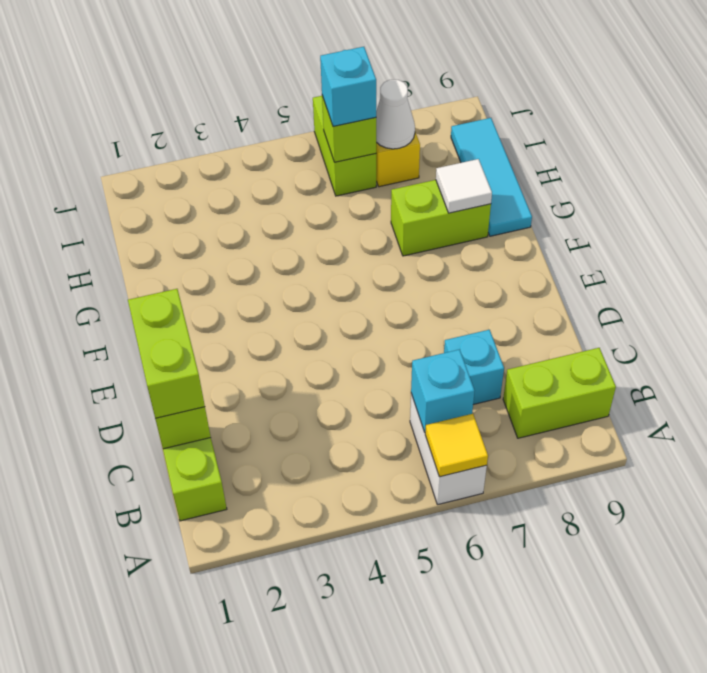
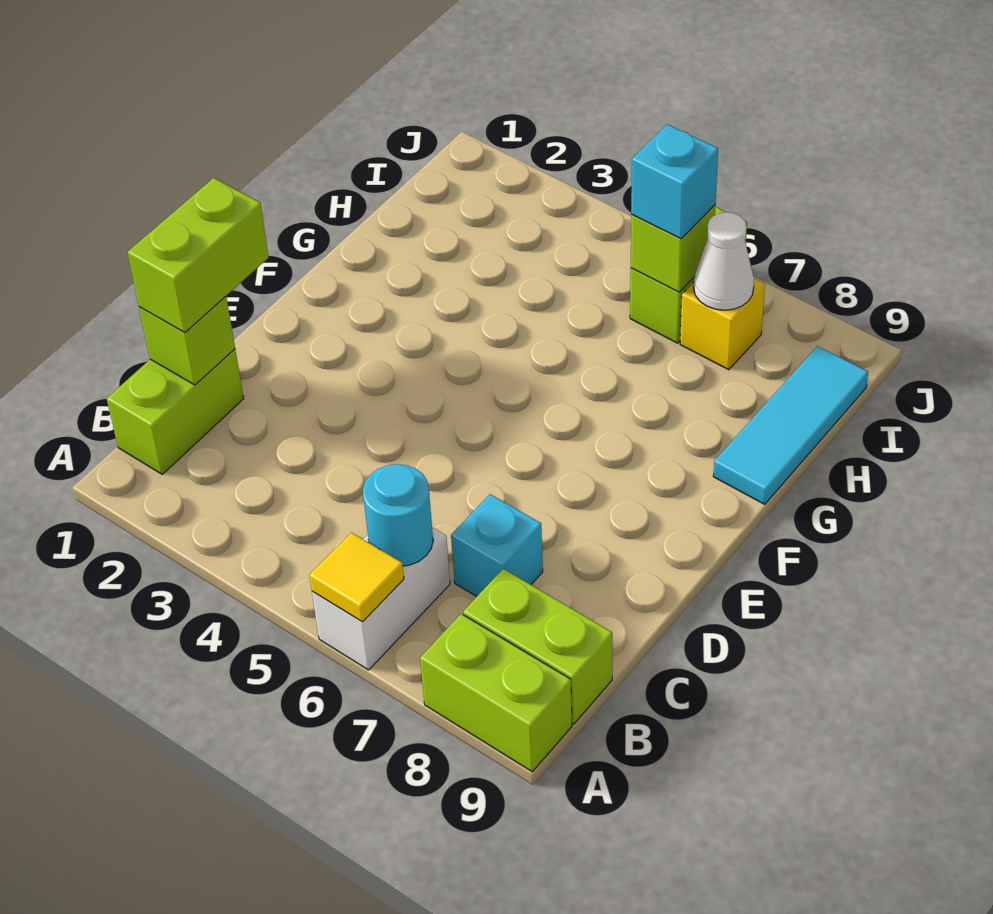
cyan 1x1 brick [411,349,474,432] -> cyan 1x1 round brick [363,464,433,566]
lime 1x2 brick [391,180,491,256] -> lime 1x2 brick moved to [420,614,572,772]
white 1x1 tile [436,159,492,213] -> none

